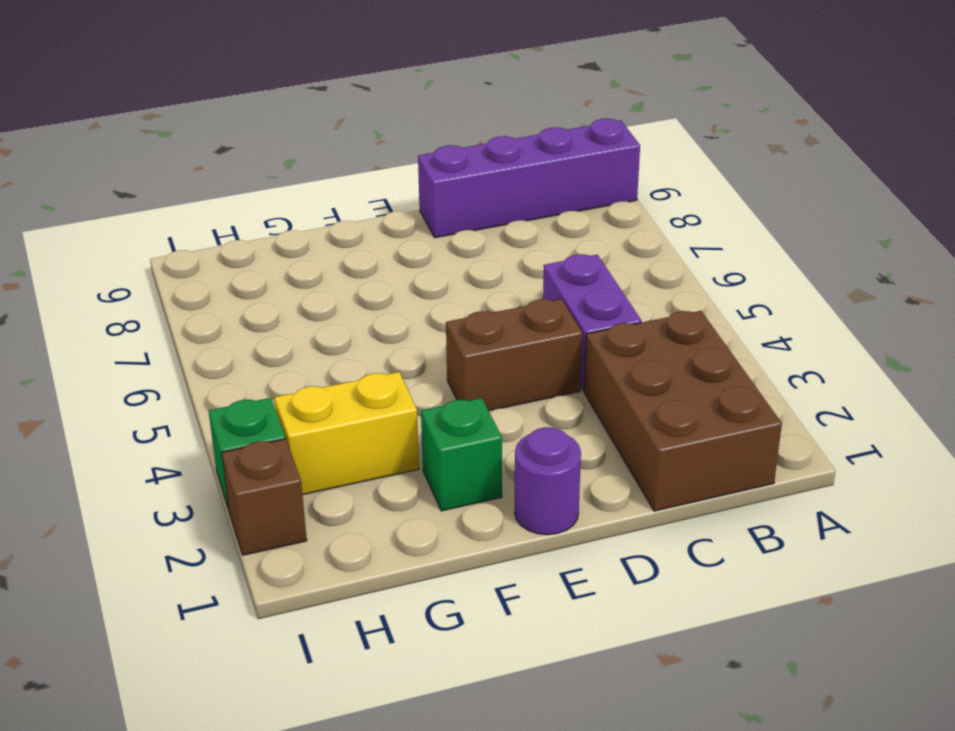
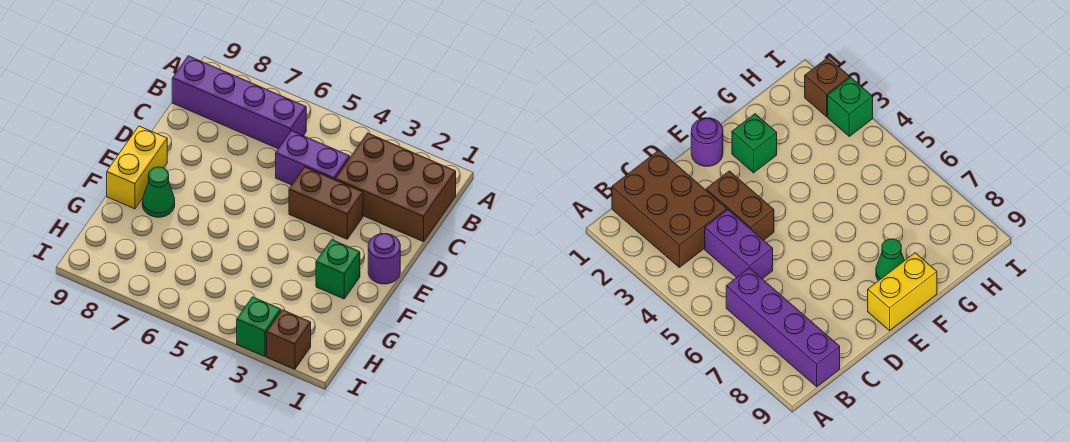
purple 1x4 brick [418,119,640,238] -> purple 1x4 brick turned to [172,56,306,149]
brown 1x2 brick [446,299,582,411] -> brown 1x2 brick turned to [289,167,363,239]
none -> green 1x1 cone [142,167,175,217]
yellow 1x2 brick [274,372,419,495] -> yellow 1x2 brick moved to [107,126,167,209]

